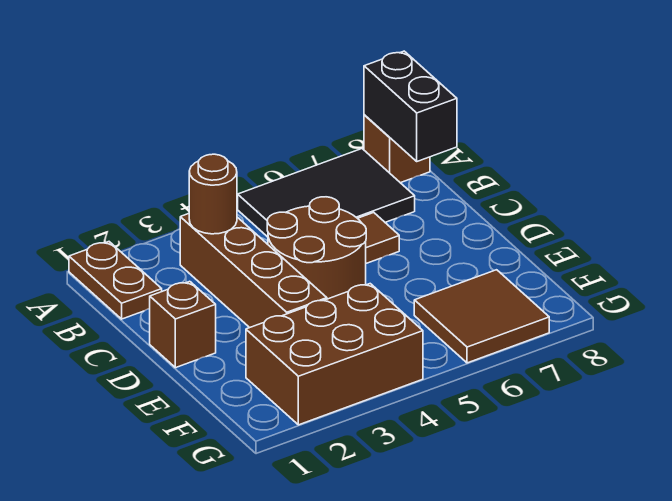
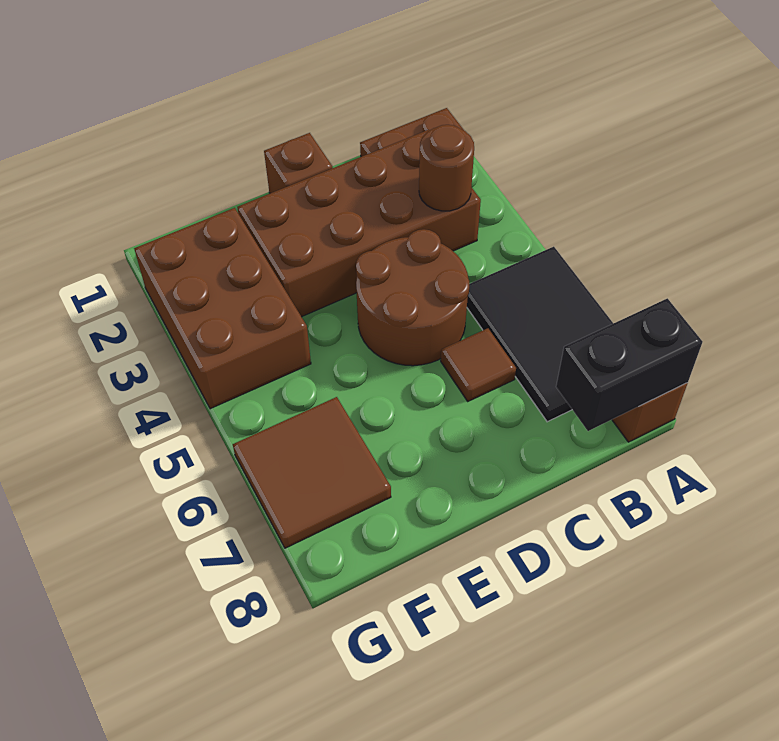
brown 1x4 brick [180,214,327,328] -> brown 2x4 brick [237,130,481,317]

